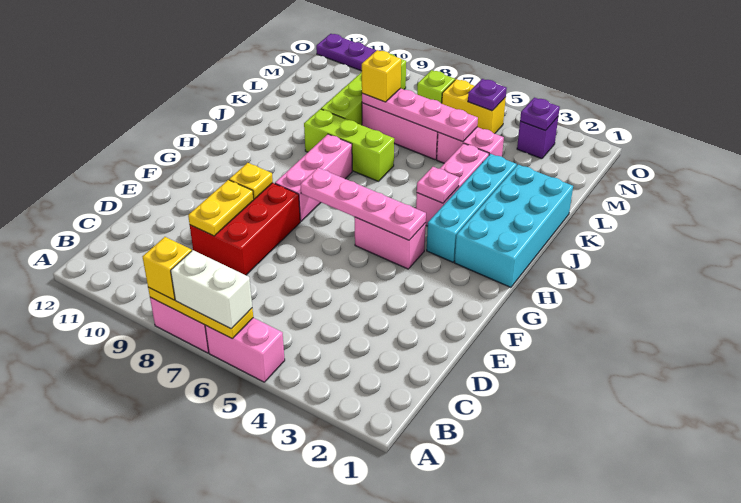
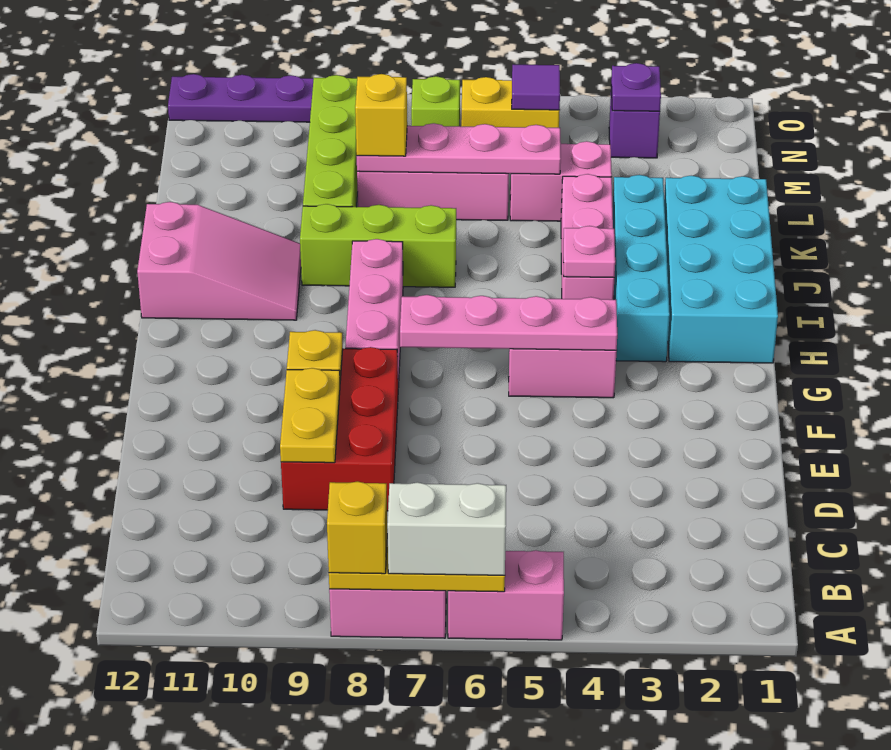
none -> pink 2x3 slope [137,202,301,320]
purple 1x1 plate [468,79,507,111] -> purple 1x1 tile [512,65,560,110]

